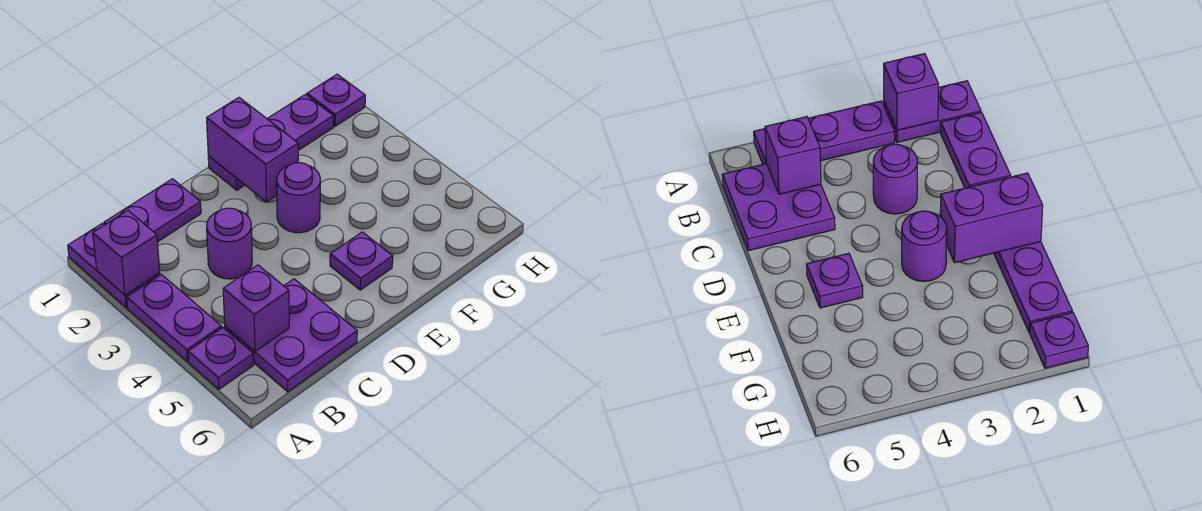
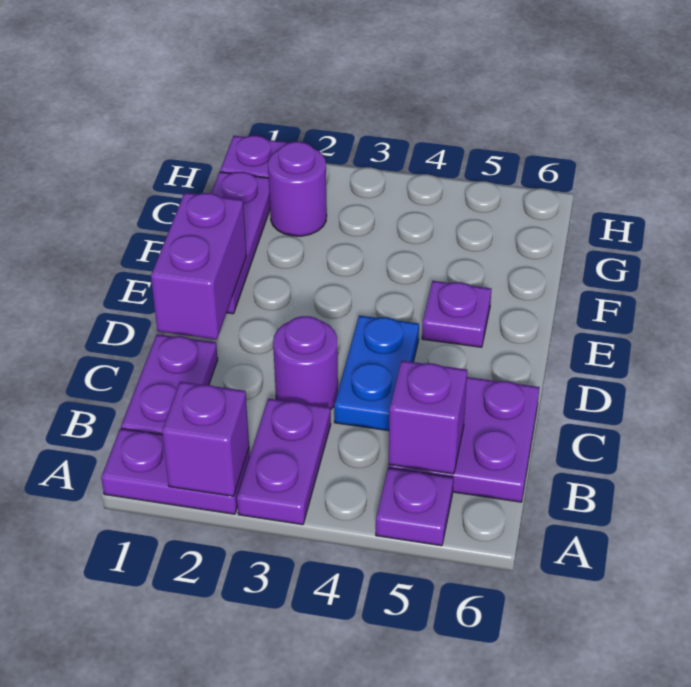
purple 1x2 plate [127,274,222,361] -> purple 1x2 plate turned to [237,398,331,525]
none -> blue 1x2 plate [334,315,419,431]
purple 1x2 brick [207,98,298,202] -> purple 1x2 brick turned to [151,193,246,340]
purple 1x1 round brick [277,163,320,233] -> purple 1x1 round brick moved to [268,142,327,236]

